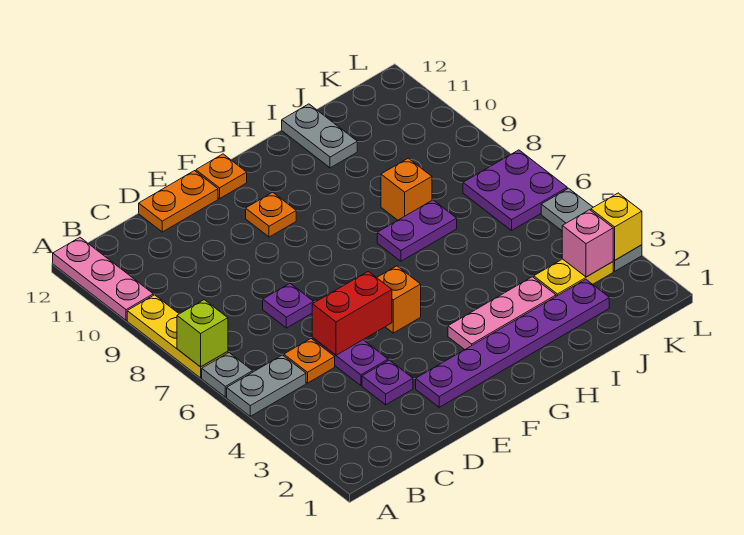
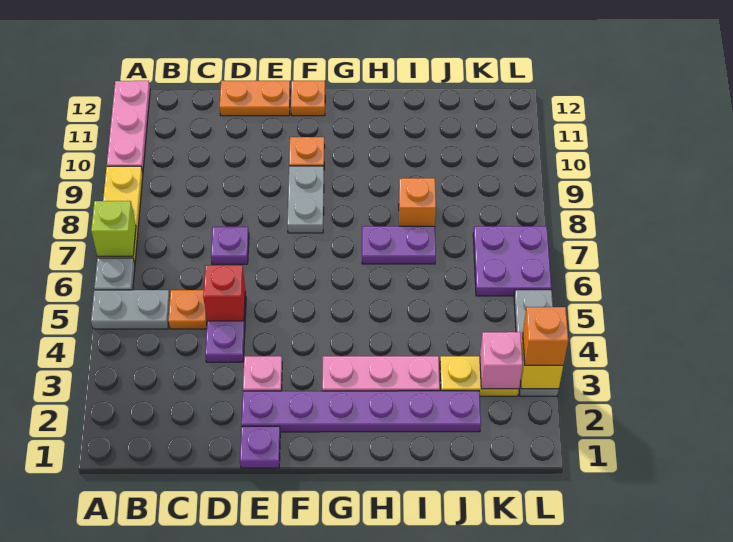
purple 1x1 plate [362,360,413,405] -> purple 1x1 plate moved to [240,426,280,468]
red 1x2 brick [312,271,392,355] -> red 1x1 brick [203,265,245,321]
none -> pink 1x1 plate [243,356,282,391]
orange 1x1 brick [377,266,421,333] -> orange 1x1 brick moved to [523,307,568,365]
grey 1x2 plate [282,104,357,168] -> grey 1x2 plate moved to [287,166,324,233]

